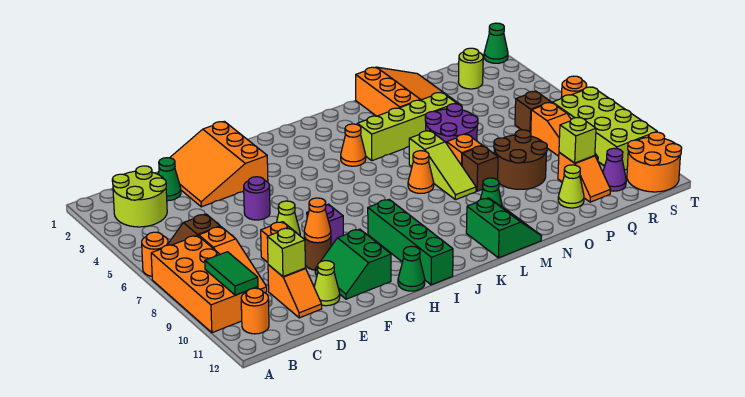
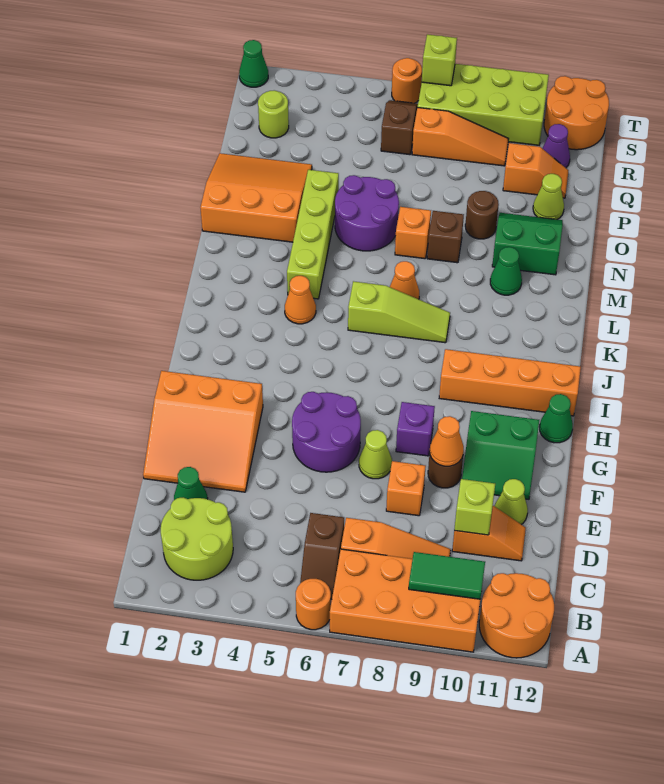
orange 1x1 round brick [241,288,269,334] -> orange 2x2 round brick [479,573,554,658]
purple 1x1 round brick [244,177,270,220] -> purple 2x2 round brick [292,392,361,472]
green 1x4 brick [368,199,453,285] -> orange 1x4 brick [439,349,581,416]
green 2x2 slope [466,198,541,258] -> green 2x2 slope moved to [492,213,563,275]
lime 1x3 slope [409,131,476,200] -> lime 1x3 slope moved to [348,281,450,343]
brown 2x2 round brick [494,130,547,189] -> brown 1x1 round brick [465,191,499,239]
lime 1x1 brick [559,117,596,163] -> lime 1x1 brick moved to [422,34,457,86]

